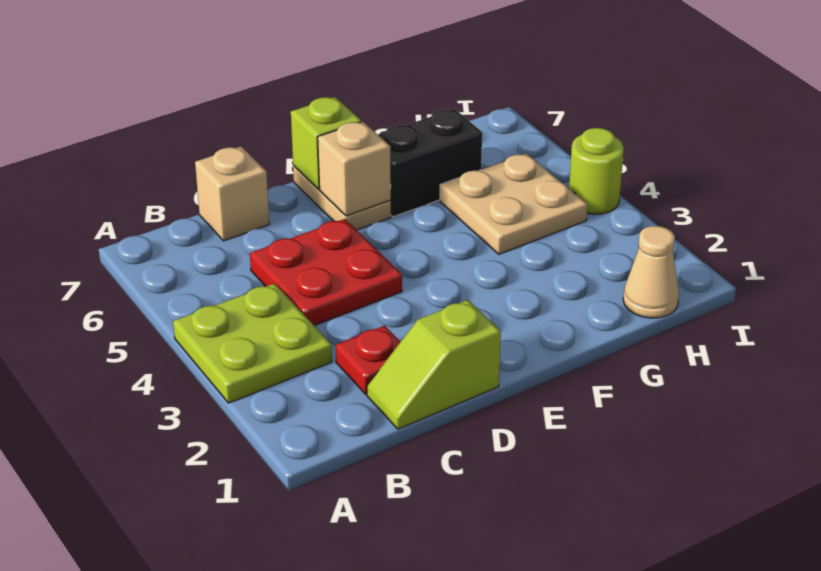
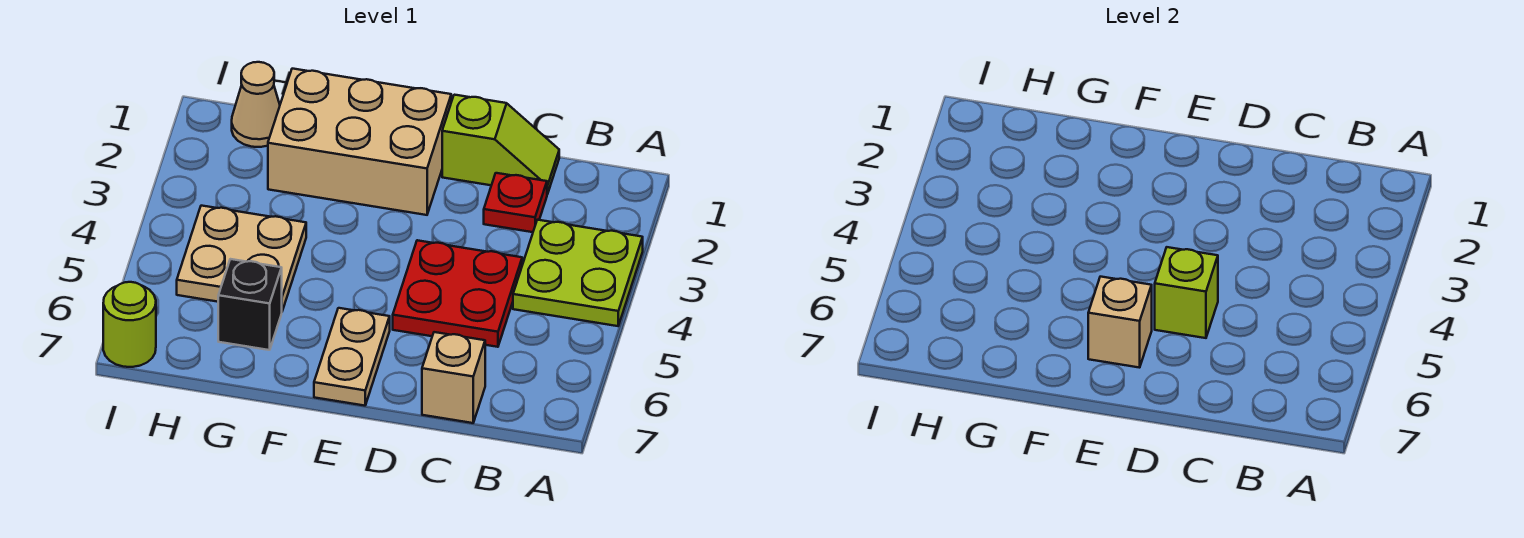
none -> tan 2x3 brick [268,69,451,215]
lime 1x1 brick [291,97,362,189] -> lime 1x1 brick moved to [1155,247,1218,338]
black 1x2 brick [379,109,482,217] -> black 1x1 brick [218,259,282,350]
lime 1x1 round brick [569,128,624,214] -> lime 1x1 round brick moved to [103,282,156,367]

